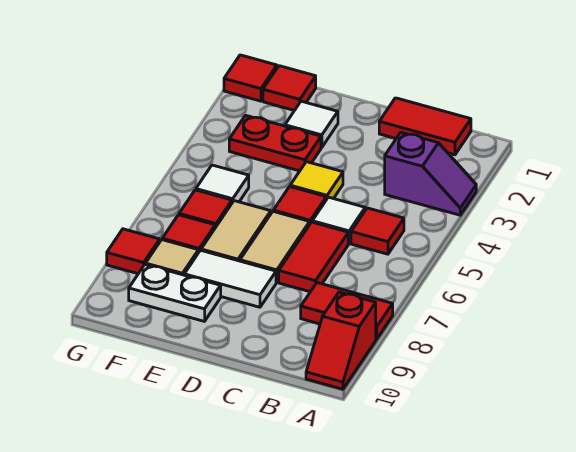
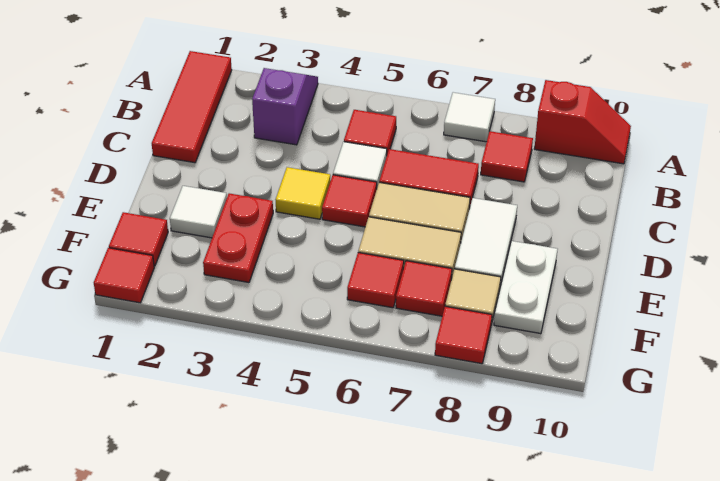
red 1x2 tile [301,283,393,340] -> red 1x1 tile [481,131,533,182]
red 1x2 tile [379,98,471,155] -> red 1x3 tile [152,51,232,163]
white 1x1 tile [196,165,249,203] -> white 1x1 tile moved to [444,92,495,142]

